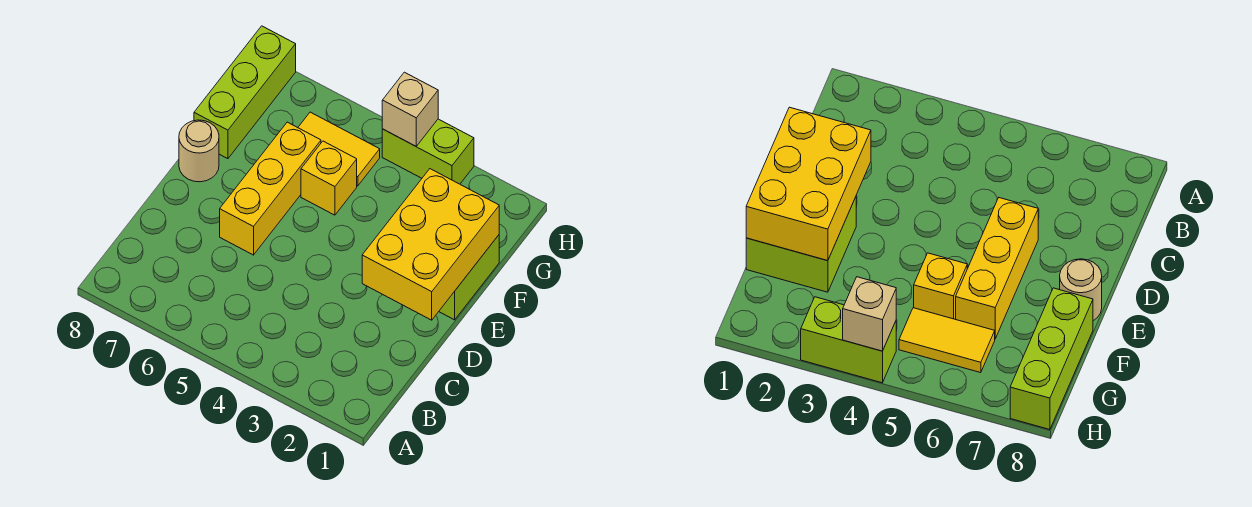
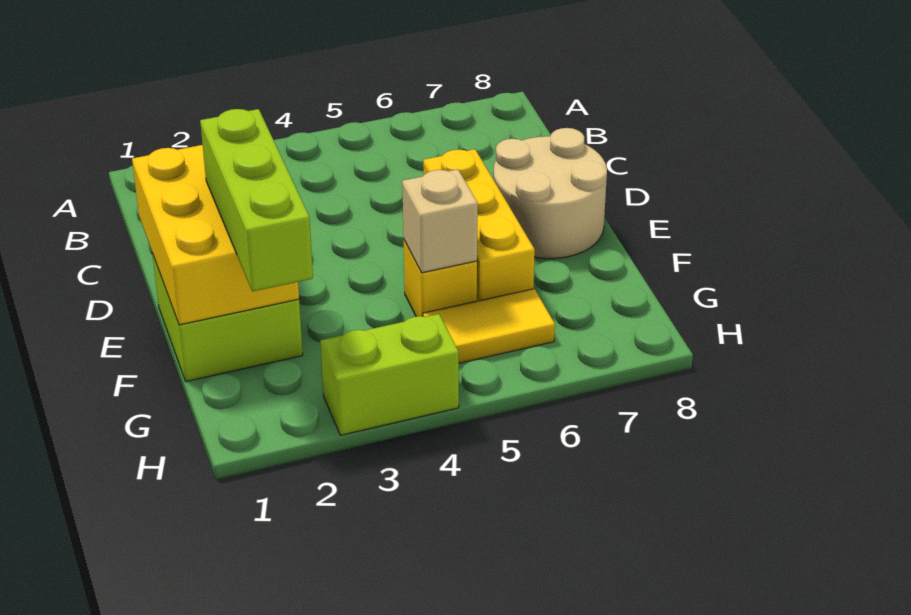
tan 1x1 round brick [179,120,219,182] -> tan 2x2 round brick [493,128,607,259]
lime 1x3 brick [194,26,296,159] -> lime 1x3 brick moved to [200,109,313,292]
tan 1x1 brick [382,72,438,146] -> tan 1x1 brick moved to [402,169,478,273]

